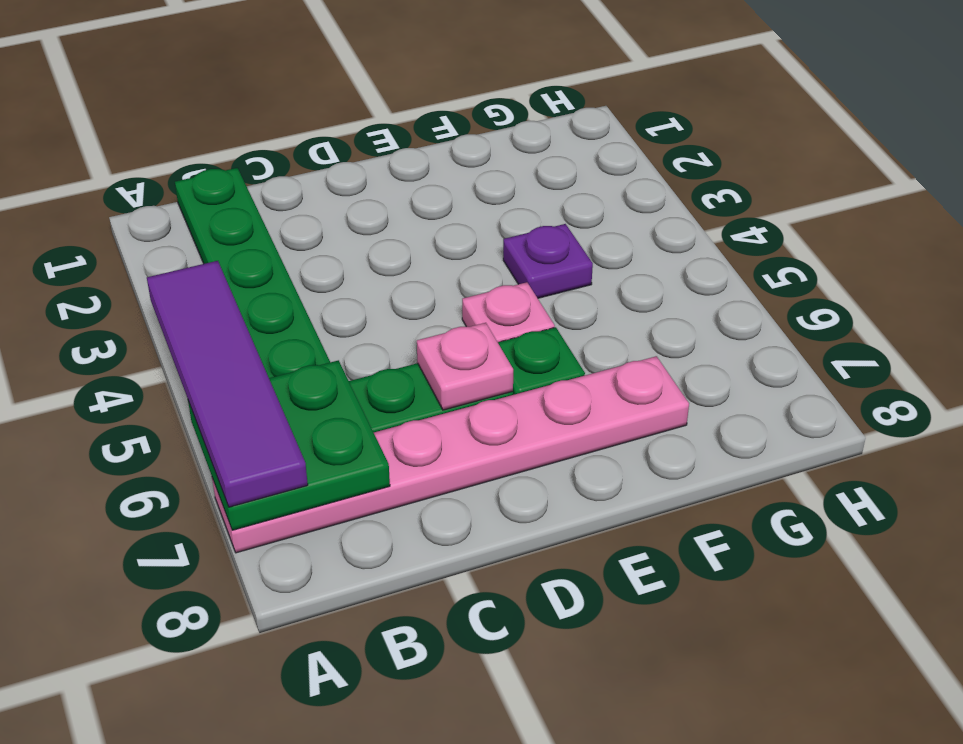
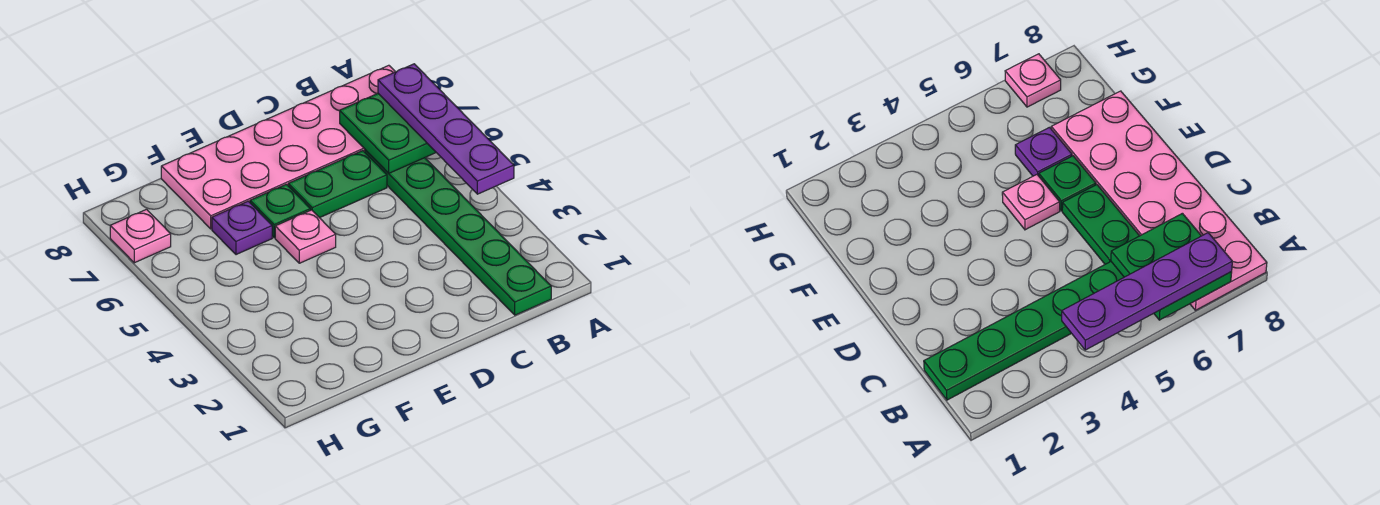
purple 1x4 tile [147,261,308,507] -> purple 1x4 plate [378,64,514,194]
pink 1x6 plate [212,356,689,553] -> pink 2x6 plate [161,65,395,229]
pink 1x1 plate [417,323,513,410] -> pink 1x1 plate moved to [110,209,171,263]
purple 1x1 plate [503,224,593,298] -> purple 1x1 plate moved to [212,201,272,255]

